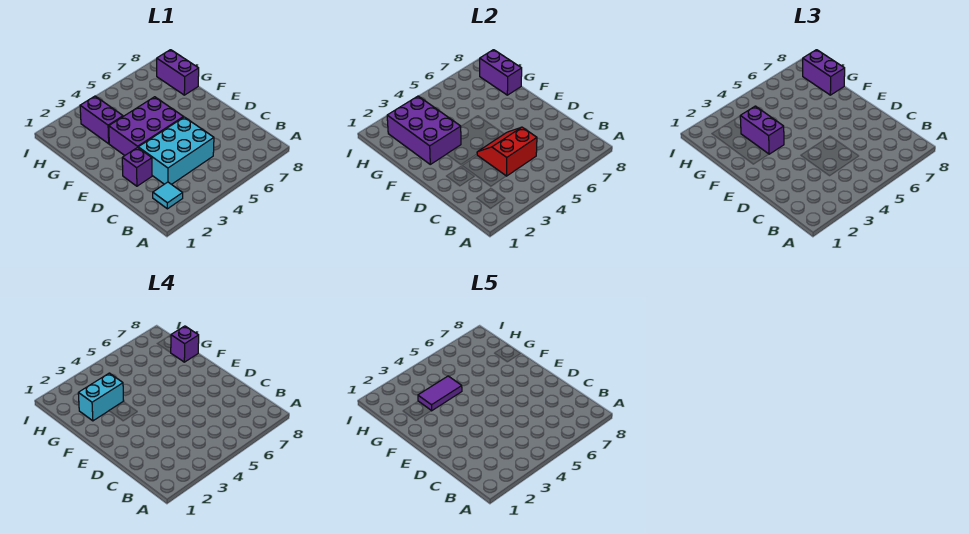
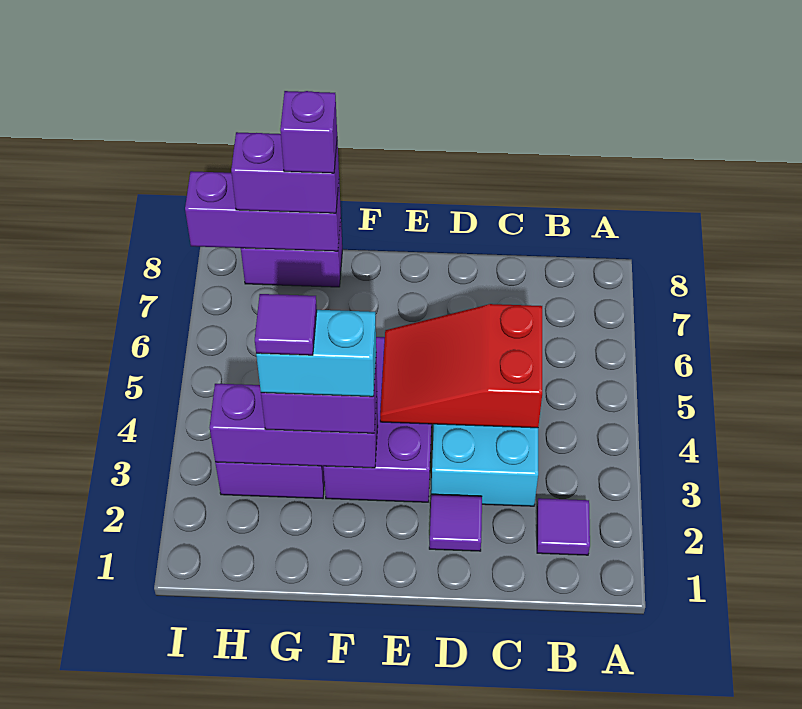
cyan 1x1 tile [153,182,183,209] -> purple 1x1 tile [537,498,590,555]
red 2x2 slope [477,127,537,176] -> red 2x3 slope [380,304,542,428]
purple 1x1 brick [122,147,152,186] -> purple 1x1 tile [429,494,482,551]
purple 2x3 brick [387,96,461,164] -> purple 1x3 brick [209,384,378,468]
cyan 1x2 brick [78,373,124,421] -> cyan 1x2 brick turned to [256,310,376,397]
purple 1x2 tile [418,376,462,411] -> purple 1x1 tile [255,294,317,355]
purple 1x2 brick [480,50,522,95] -> purple 1x3 brick [185,171,341,251]

